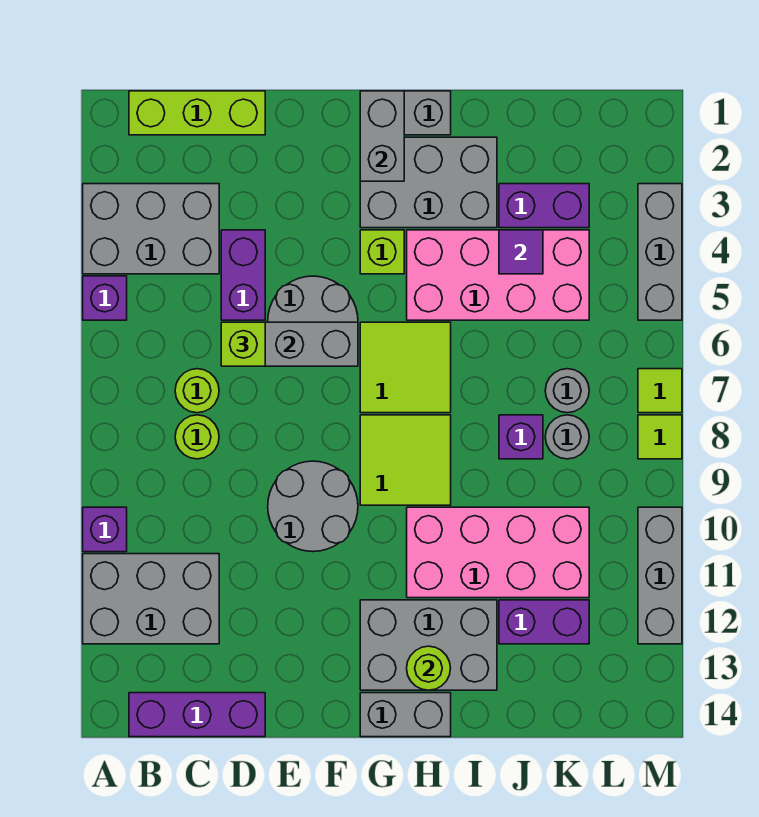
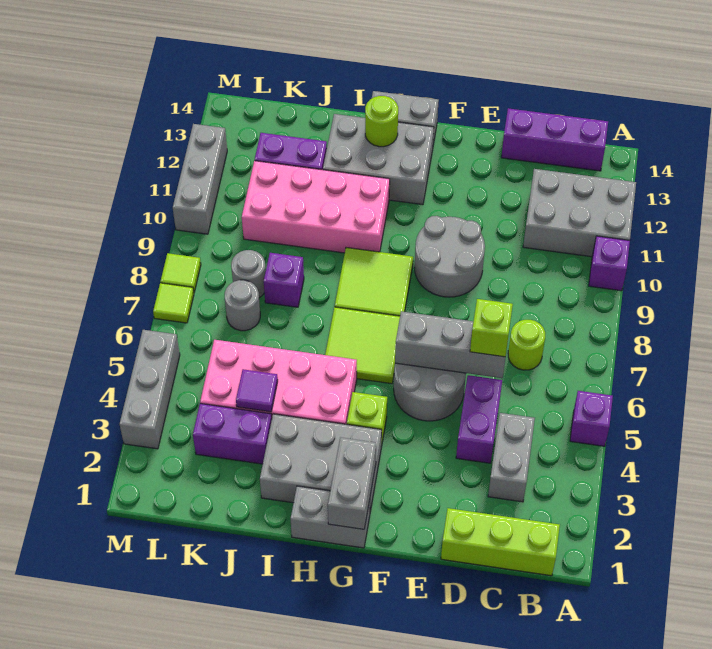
grey 2x3 brick [83,184,219,274] -> grey 1x2 brick [488,413,535,502]
lime 1x1 round brick [175,415,219,459] -> none

